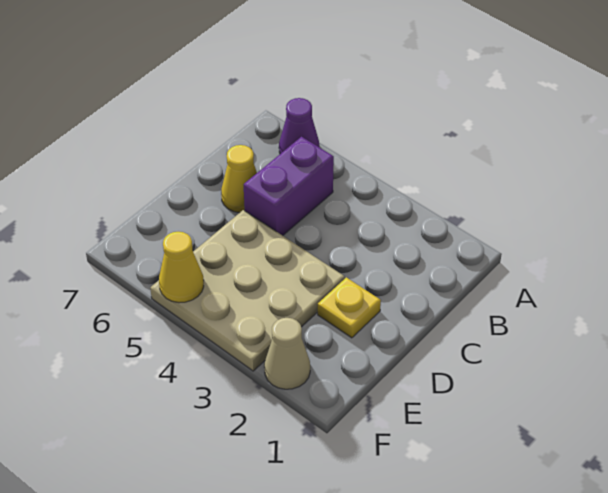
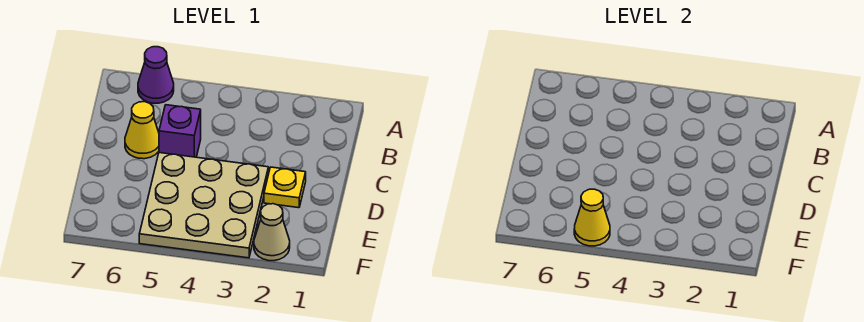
purple 1x2 brick [244,137,334,236] -> purple 1x1 brick [159,105,201,157]

